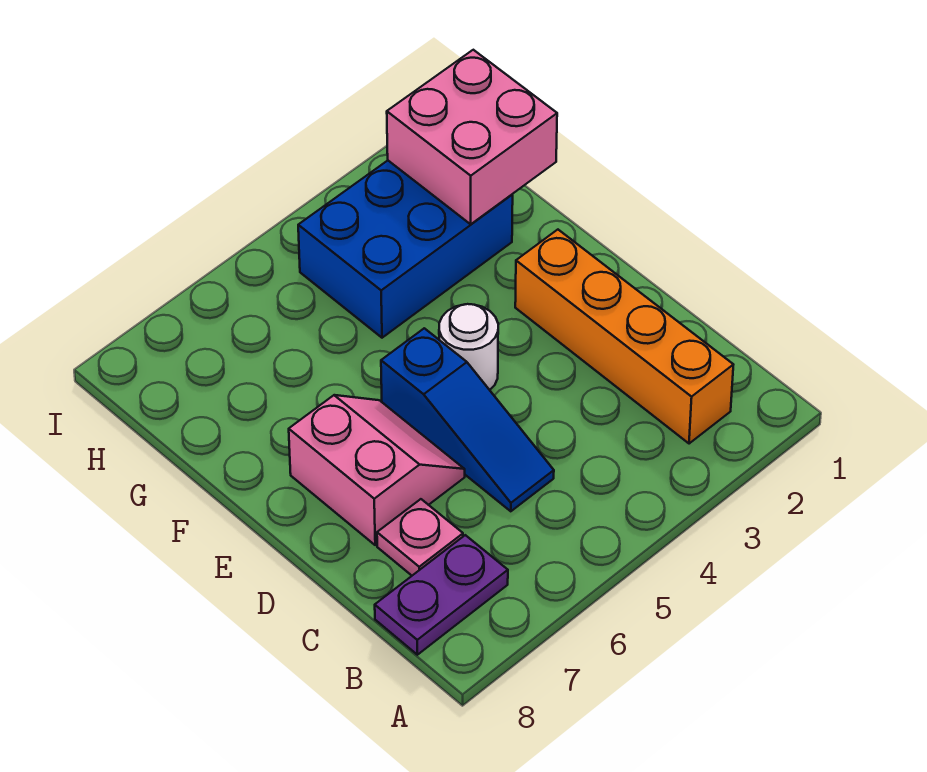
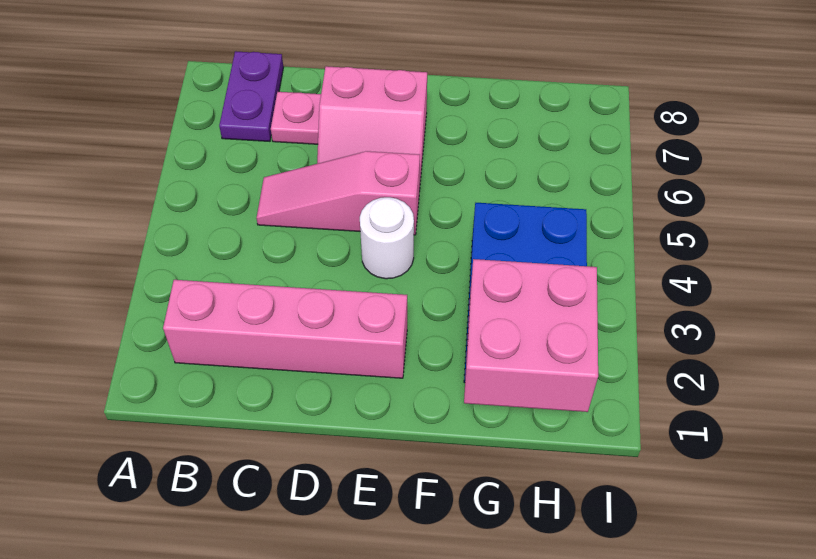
orange 1x4 brick [515,230,733,444] -> pink 1x4 brick [163,280,407,378]
blue 1x3 slope [381,328,554,511] -> pink 1x3 slope [256,151,420,235]

